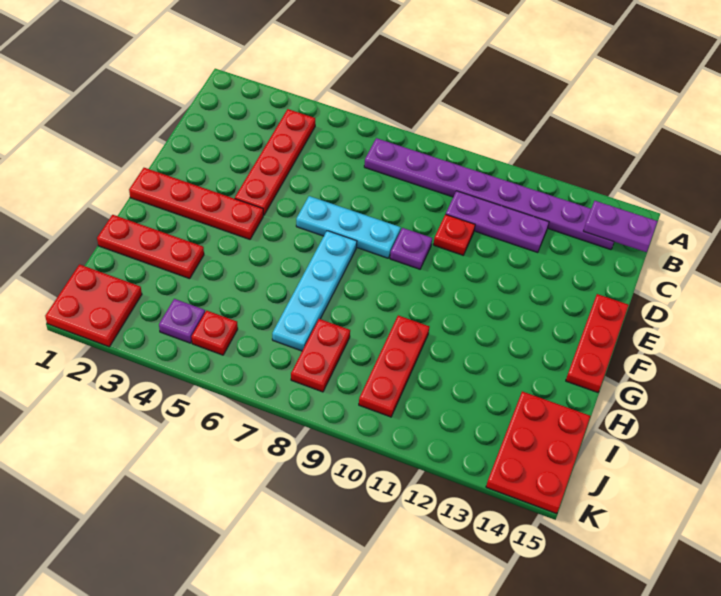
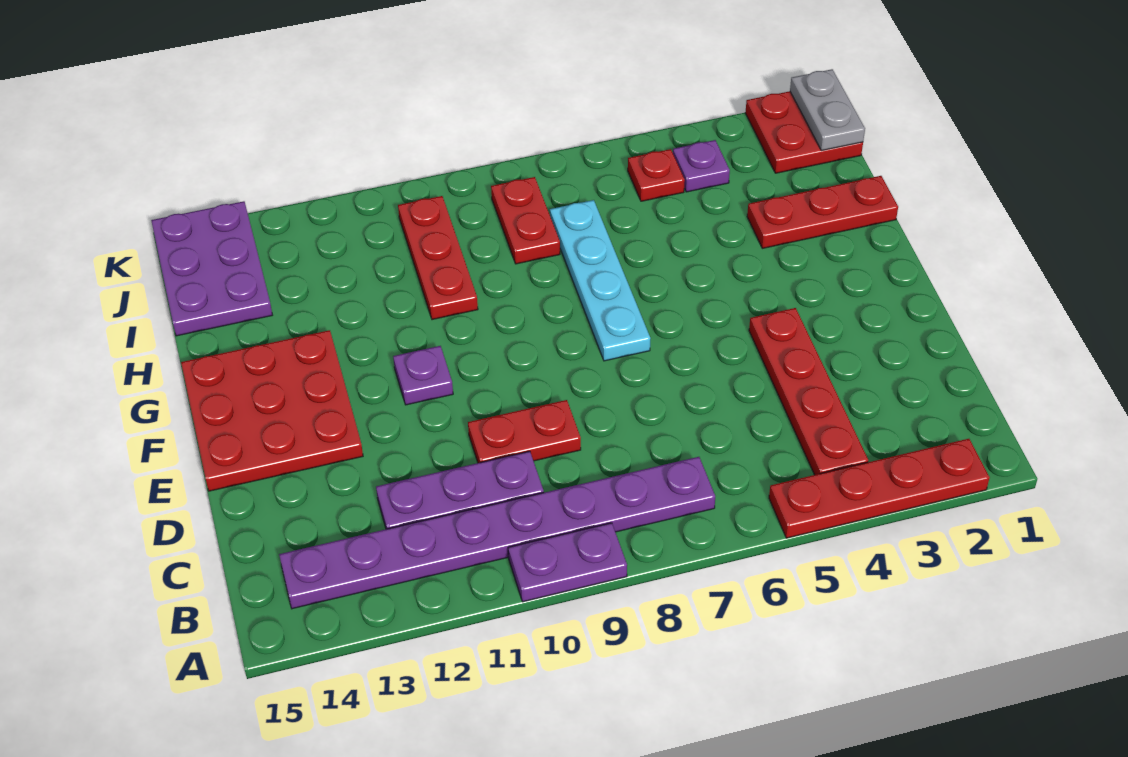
purple 1x2 plate [584,201,658,252] -> purple 1x2 plate moved to [508,523,627,602]
red 1x1 plate [433,214,475,255] -> red 1x2 plate [468,400,581,463]
cyan 1x3 plate [296,196,401,258] -> none
purple 1x1 plate [390,228,432,269] -> purple 1x1 plate moved to [393,346,453,405]
red 1x3 plate [566,294,629,392] -> red 3x3 plate [181,330,363,491]
red 1x4 plate [129,168,263,239] -> red 1x4 plate moved to [769,439,990,538]
red 2x3 plate [486,391,590,514] -> purple 2x3 plate [151,201,272,336]
none -> grey 1x2 plate [790,69,865,151]

